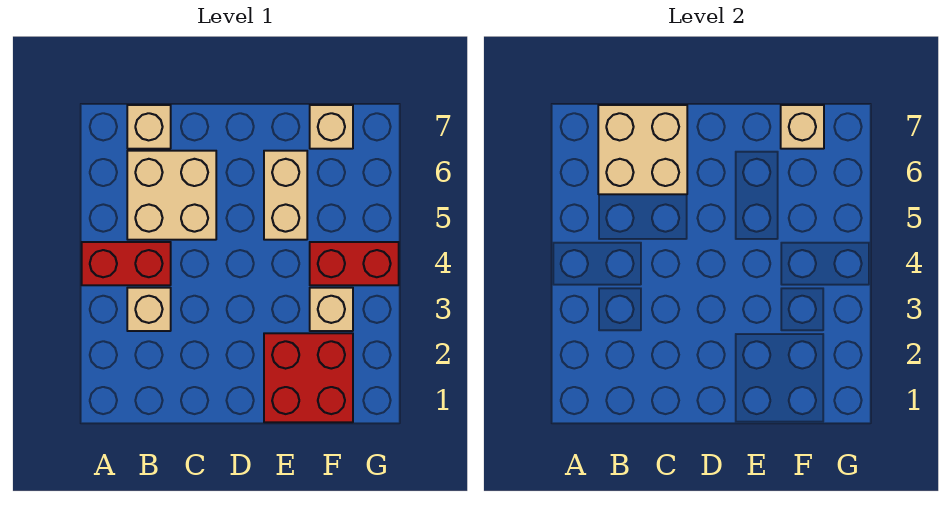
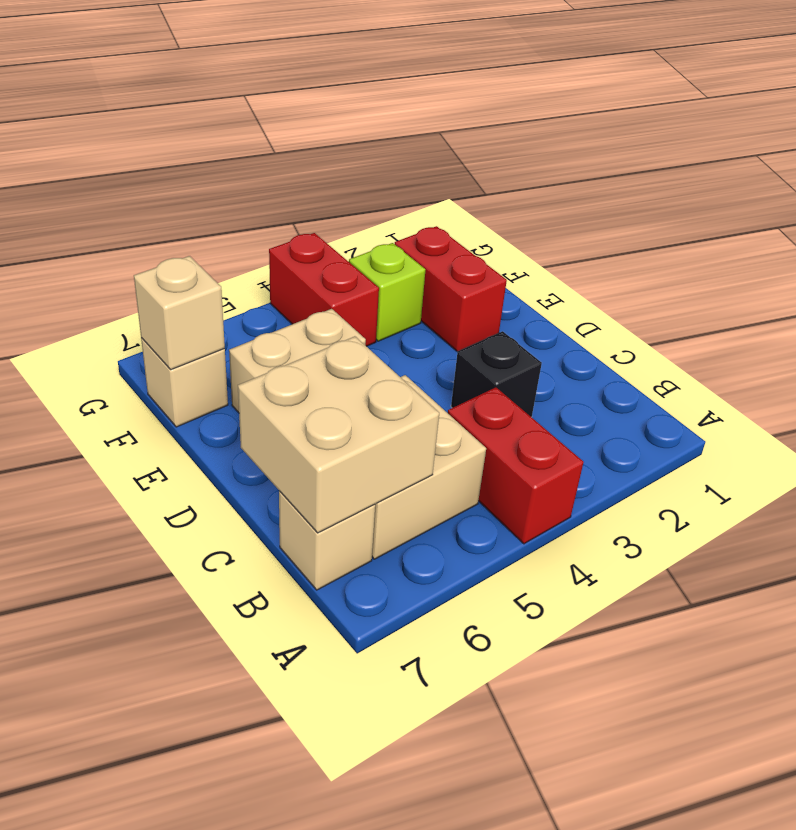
tan 1x1 brick [127,288,171,331] -> none
none -> black 1x1 brick [451,331,542,417]
red 2x2 brick [264,333,353,422] -> red 1x2 brick [395,226,507,352]
tan 1x1 brick [310,288,353,331] -> lime 1x1 brick [349,243,425,341]

